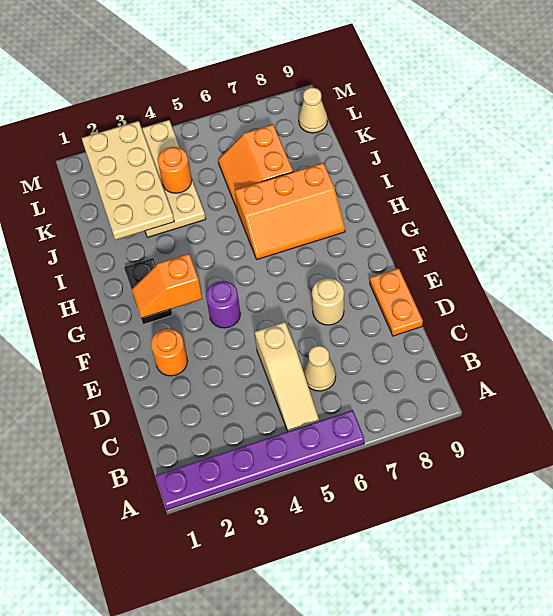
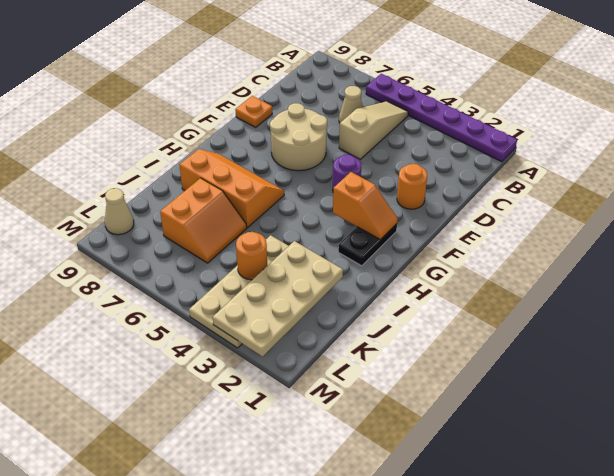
orange 1x2 plate [370,268,423,336] -> orange 1x1 plate [235,96,272,127]
tan 1x1 round brick [312,278,344,325] -> tan 2x2 round brick [270,103,327,171]

